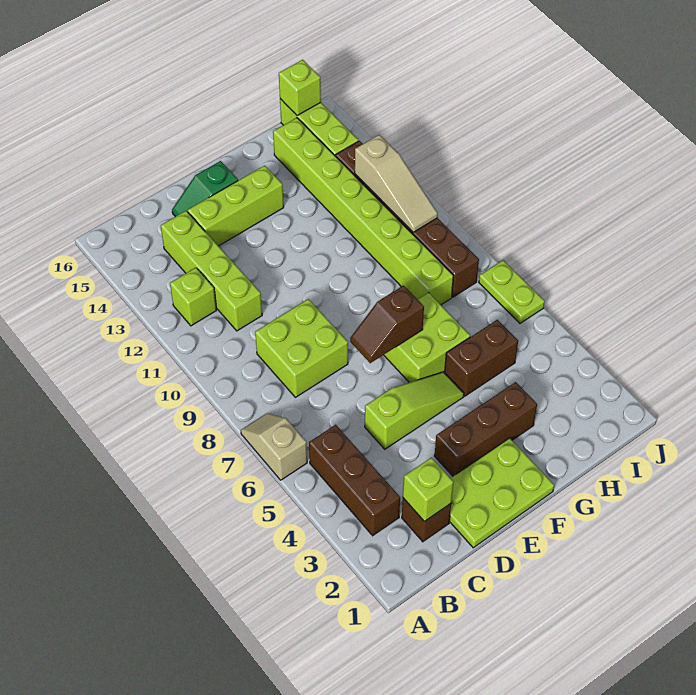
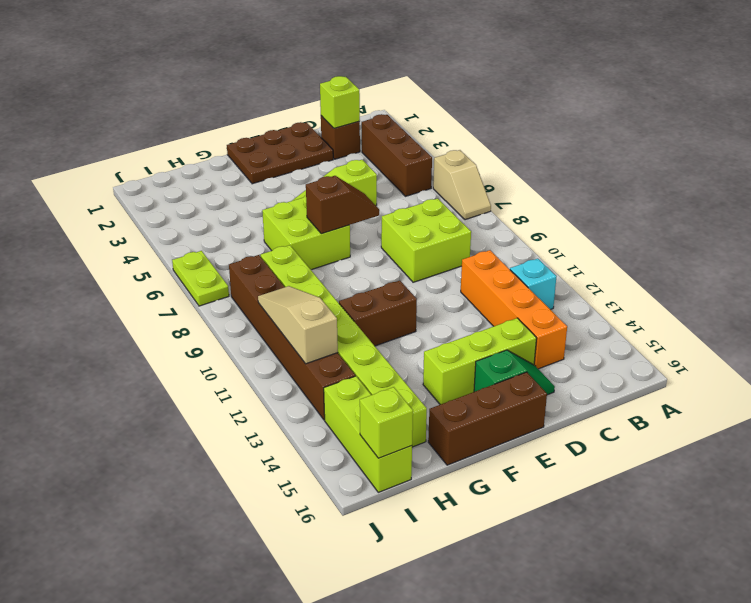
lime 1x1 brick [170,268,217,326] -> cyan 1x1 brick [510,259,557,310]
lime 1x4 brick [161,211,262,331] -> orange 1x4 brick [461,250,567,369]
lime 2x3 plate [449,438,554,548] -> brown 2x3 plate [227,122,333,184]
brown 1x3 brick [435,382,537,476] -> brown 1x3 brick moved to [428,372,547,465]
brown 1x2 brick [445,320,518,396] -> brown 1x2 brick moved to [339,280,417,346]

